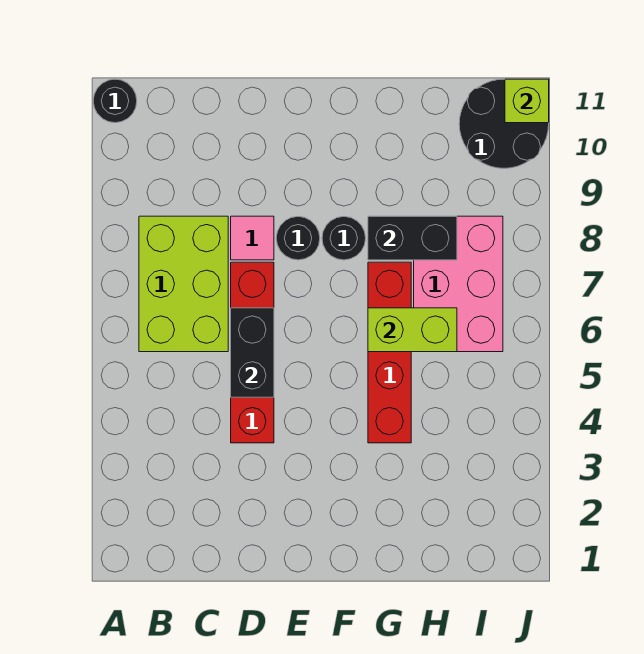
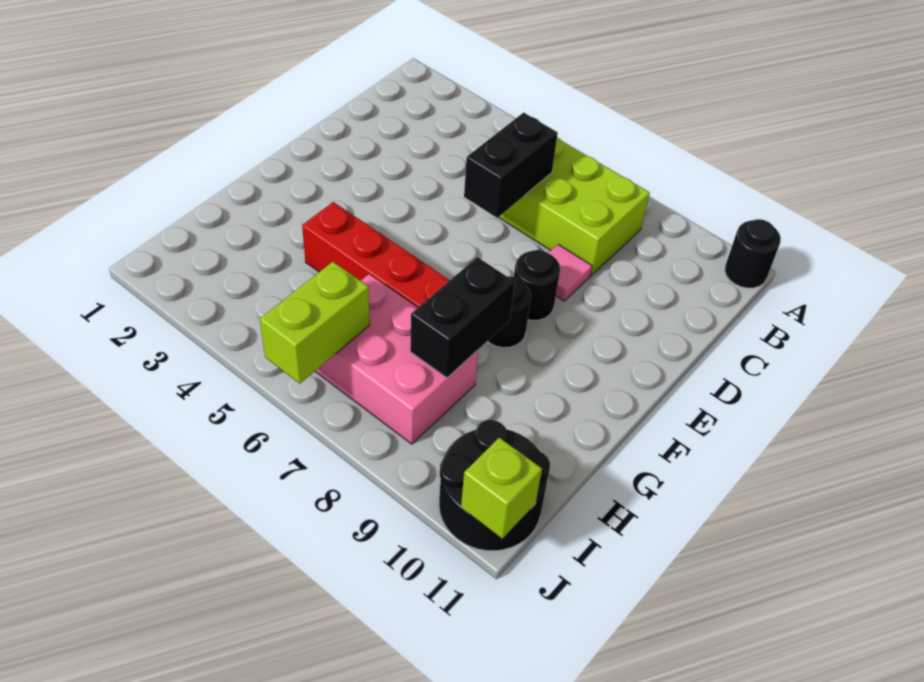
red 1x4 brick [231,262,274,443] -> none
black 1x2 brick [231,308,274,397] -> black 1x2 brick turned to [464,113,558,218]
lime 1x2 brick [368,308,457,352] -> lime 1x2 brick moved to [260,262,370,384]

